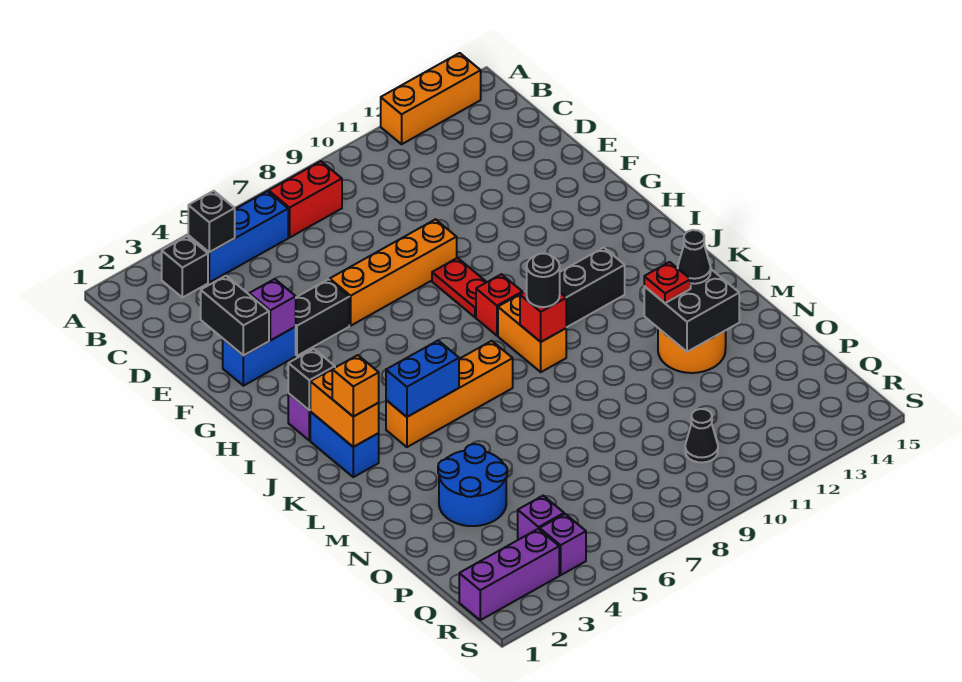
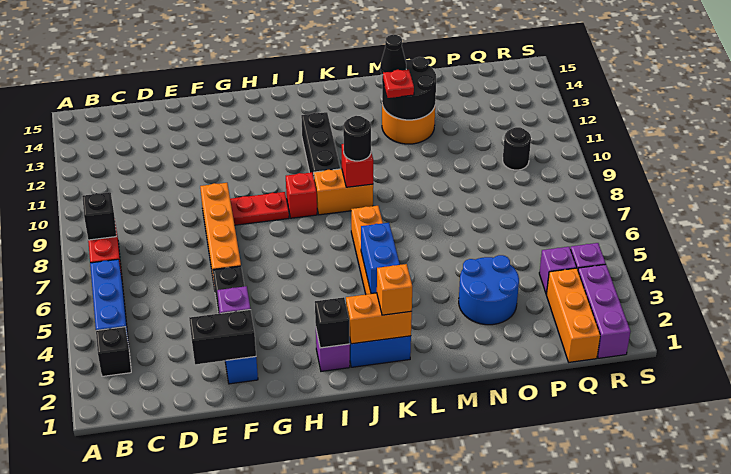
orange 1x3 brick [381,53,481,144] -> orange 1x3 brick moved to [546,268,600,362]
black 1x1 brick [188,191,235,252] -> black 1x1 brick moved to [82,192,116,240]
black 2x2 brick [644,269,739,352] -> black 2x2 round brick [382,57,436,120]
black 1x1 cone [685,409,718,463] -> black 1x1 round brick [503,127,531,170]

